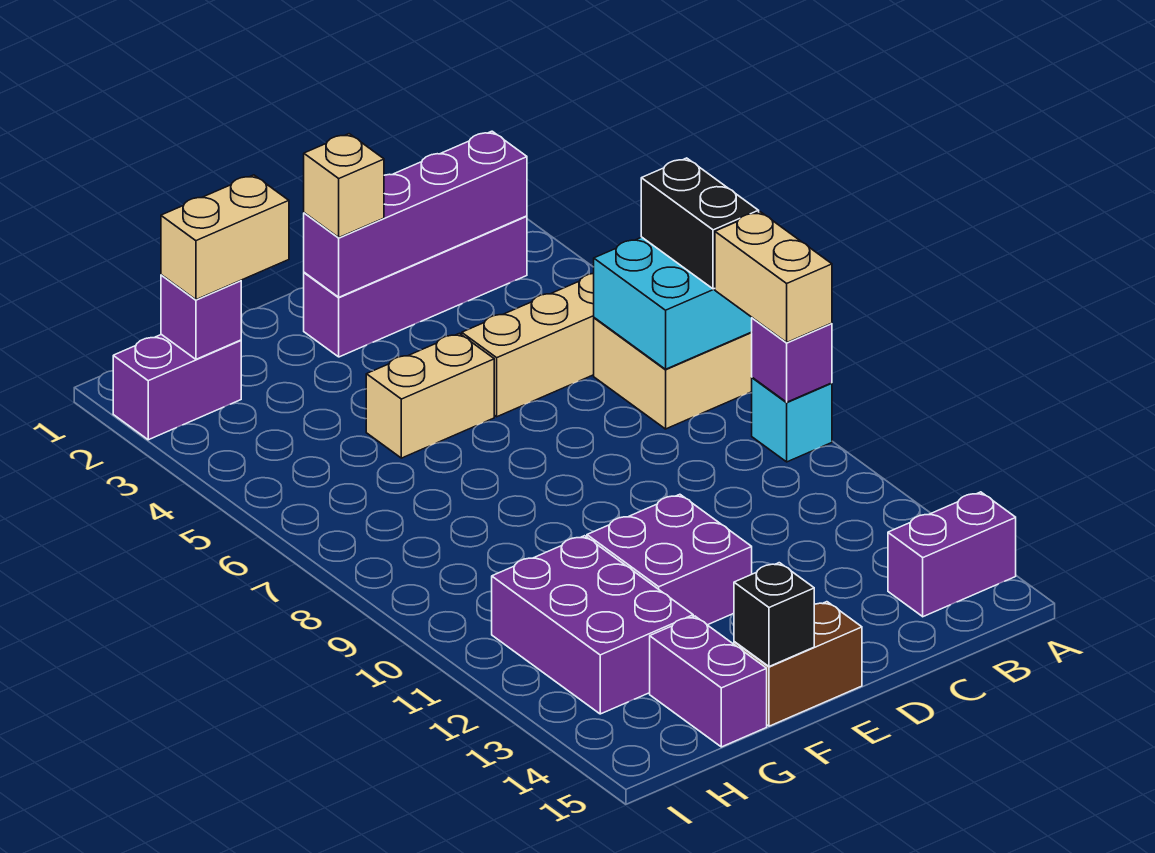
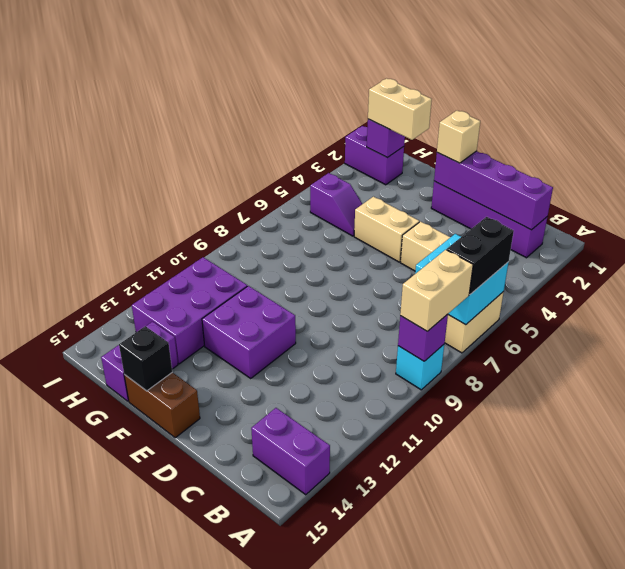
none -> purple 1x2 slope [310,173,362,236]

